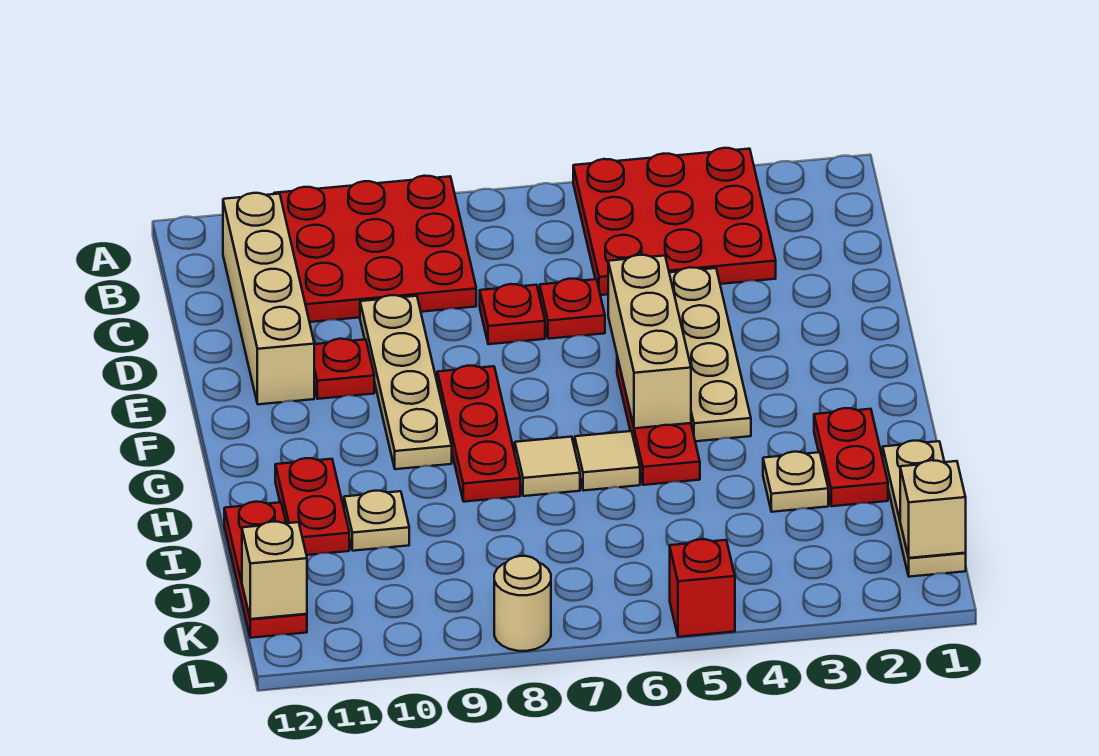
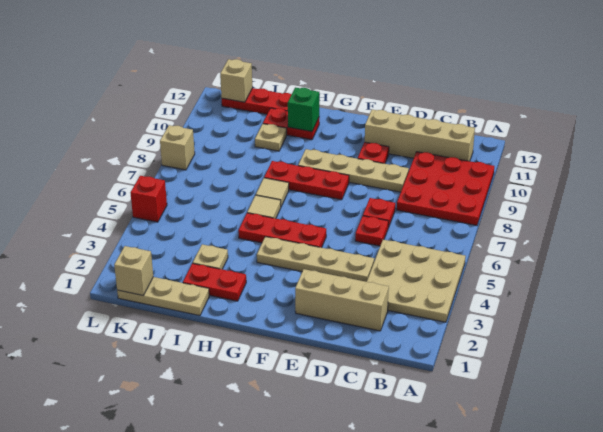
red 3x3 plate [573,148,776,295] -> tan 3x3 plate [367,240,465,322]
tan 1x3 brick [608,255,691,428] -> tan 1x3 brick moved to [295,269,389,331]
none -> green 1x1 brick [288,88,319,132]
tan 1x1 round brick [494,556,551,651] -> tan 1x1 brick [160,125,195,170]

